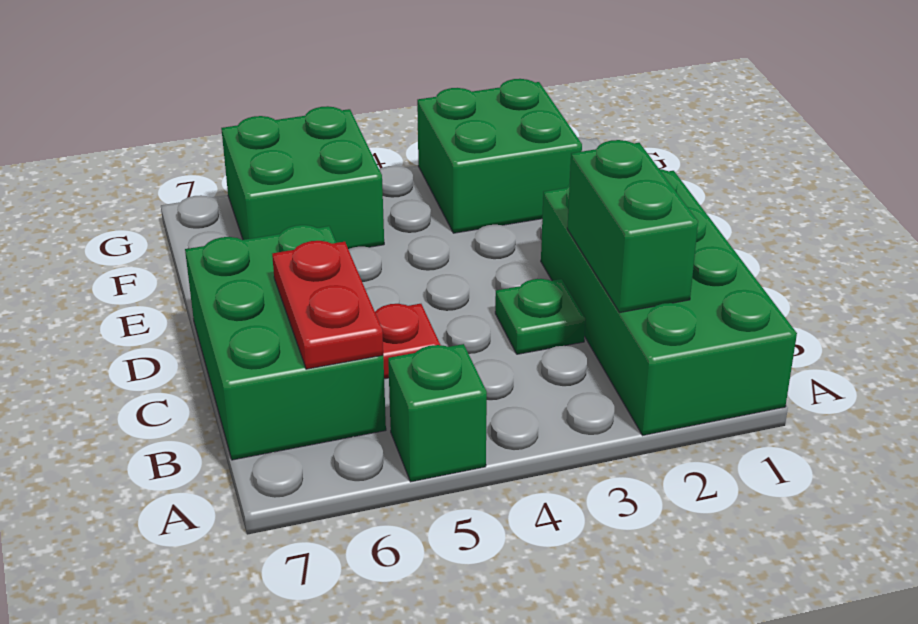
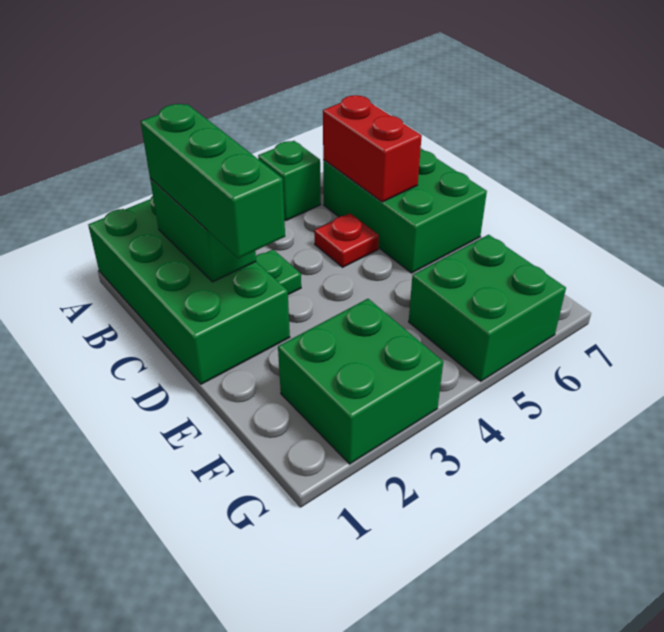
none -> green 1x3 brick [140,104,285,258]
red 1x2 plate [272,241,383,369] -> red 1x2 brick [323,95,422,202]

